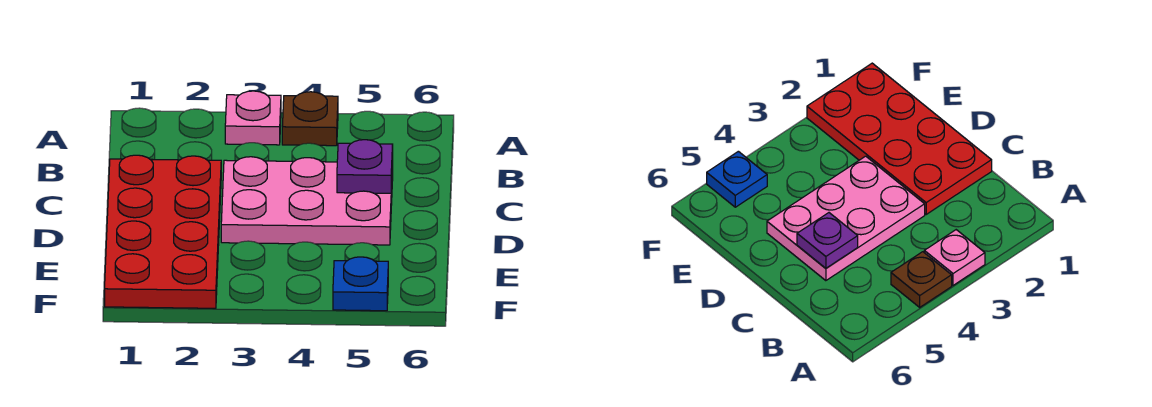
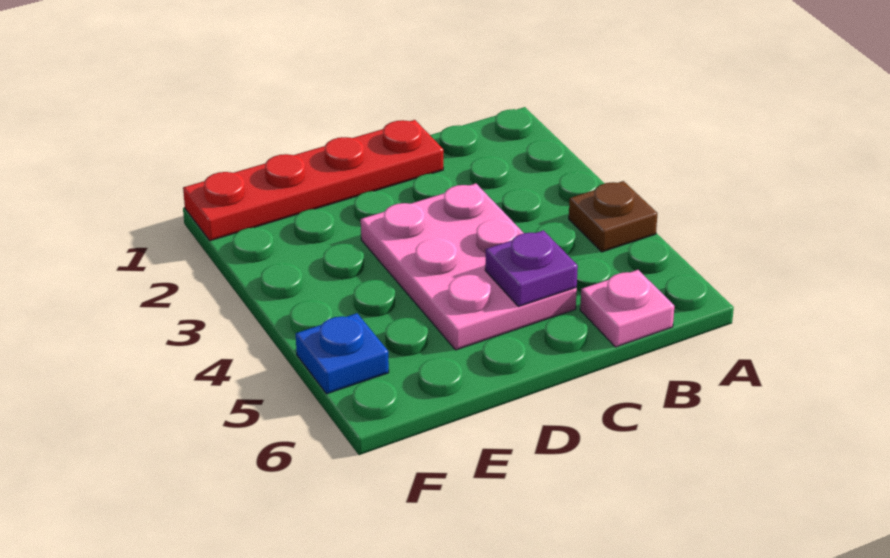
pink 1x1 plate [225,91,281,145] -> pink 1x1 plate moved to [580,270,674,347]
red 2x4 plate [105,155,221,308] -> red 1x4 plate [183,120,443,241]

